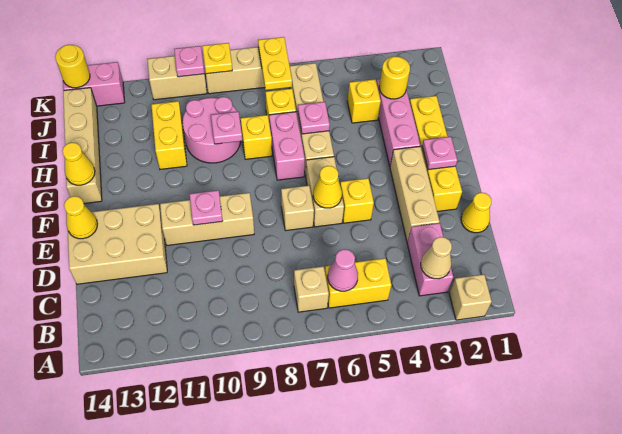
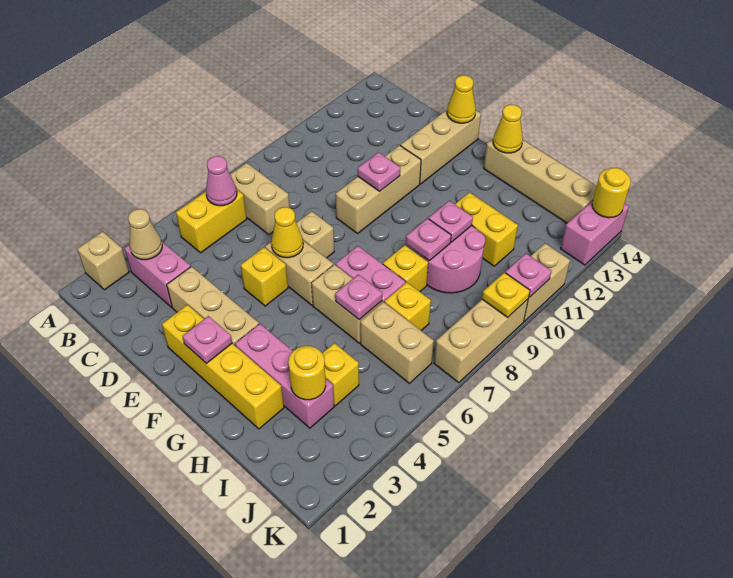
tan 1x1 brick [294,266,329,312] -> tan 1x2 brick [230,163,290,235]
yellow 1x1 cone [461,193,491,233] -> none
tan 2x3 brick [68,204,167,284] -> tan 1x3 brick [400,110,481,184]
none -> pink 1x1 plate [429,201,473,242]
yellow 1x2 plate [258,37,292,90] -> none

